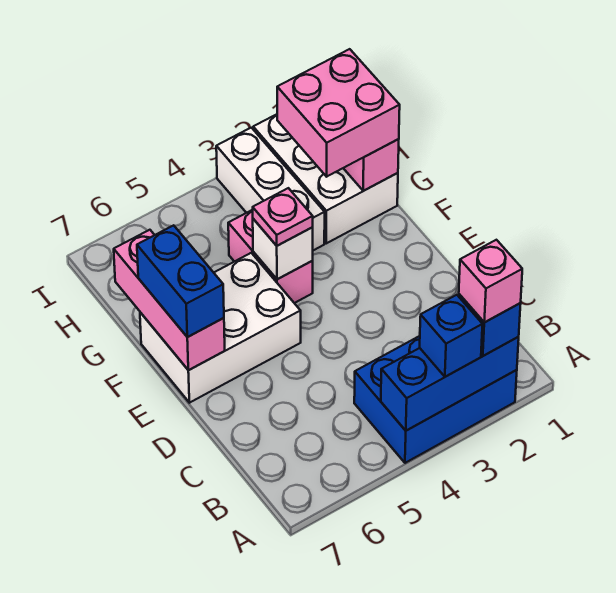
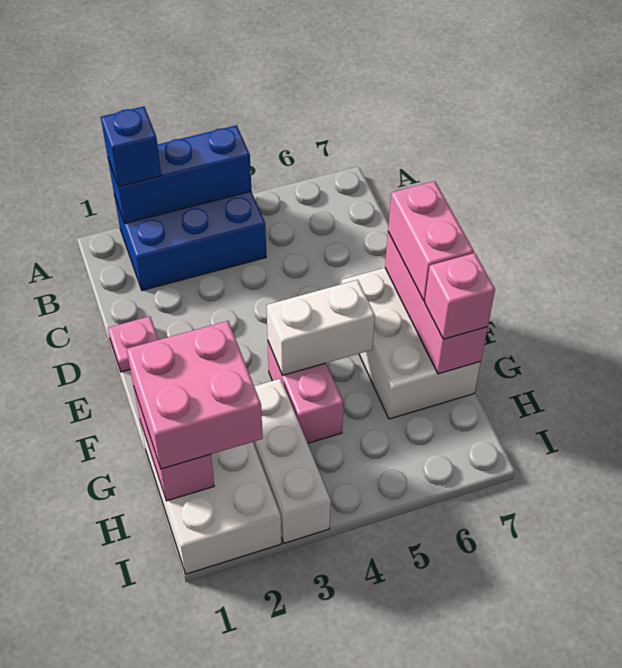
pink 1x1 brick [459,240,522,322] -> pink 1x1 brick moved to [425,253,495,339]
blue 1x1 brick [420,295,483,377] -> none
white 2x3 brick [140,253,301,403] -> white 2x3 brick turned to [341,268,481,419]
blue 1x2 brick [137,225,224,337] -> pink 1x2 brick [388,181,474,301]
white 1x1 brick [253,219,313,279] -> white 1x2 brick [267,280,375,375]
pink 1x1 plate [253,188,313,246] -> pink 1x1 plate moved to [108,316,158,372]

